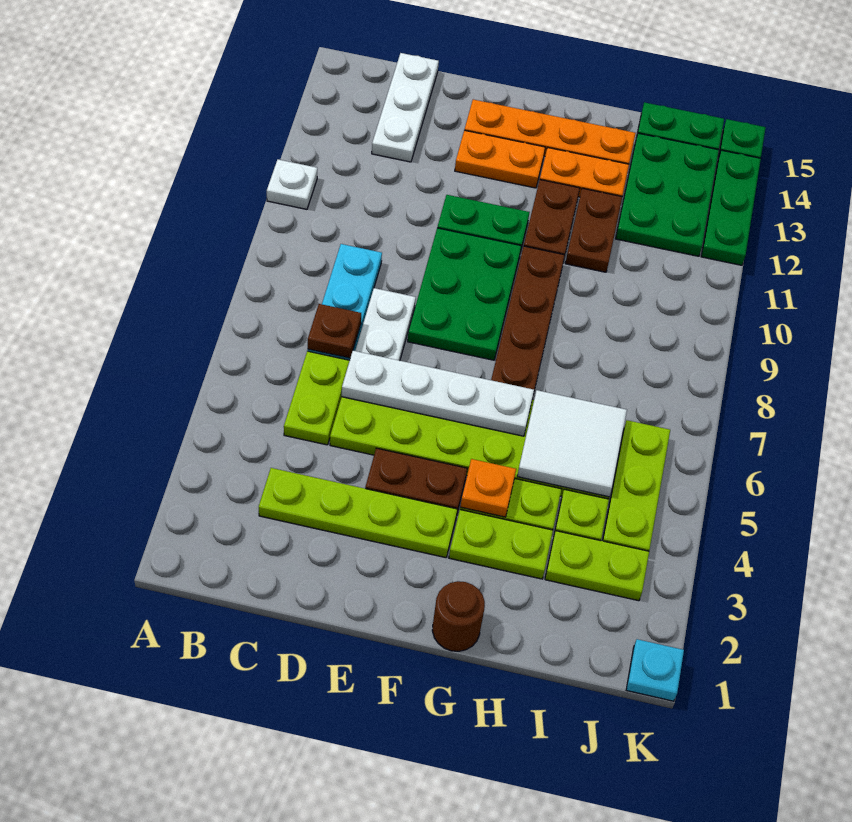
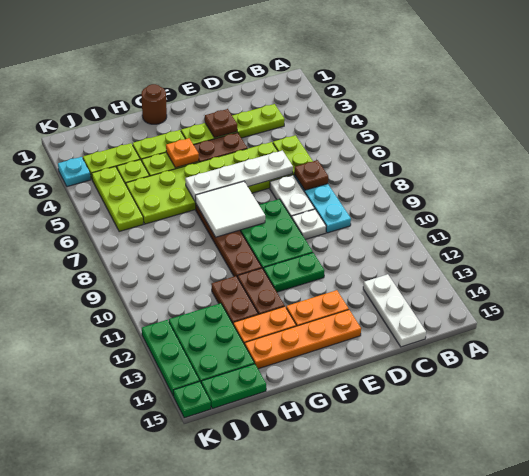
white 1x1 plate [267,160,317,209] -> white 1x1 plate moved to [291,209,326,240]
none -> brown 1x1 plate [205,109,237,138]
white 2x2 tile [517,390,627,497] -> white 2x2 tile moved to [195,181,265,237]
cyan 1x1 plate [626,639,684,701] -> cyan 1x1 plate moved to [58,157,91,187]

